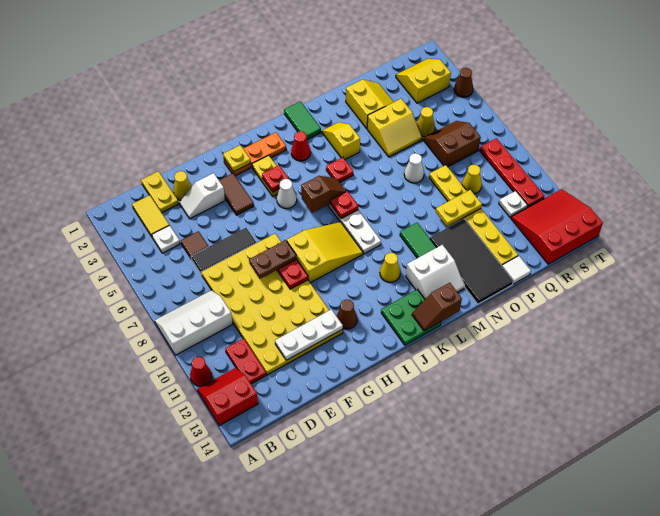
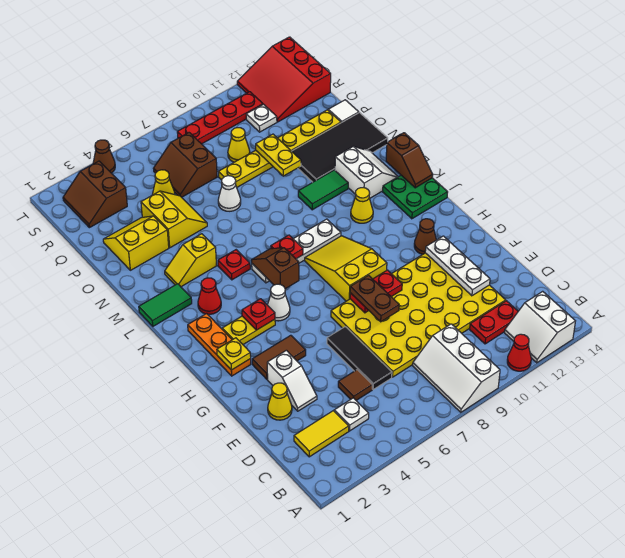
red 2x2 slope [197,368,258,426] -> white 2x2 slope [505,291,575,363]
yellow 1x2 plate [141,171,178,213] -> none
yellow 2x2 slope [396,59,451,103] -> brown 2x2 slope [63,161,127,228]

